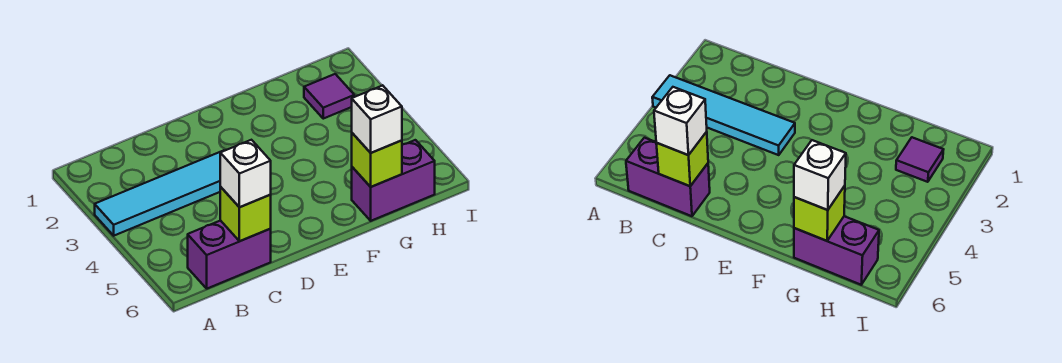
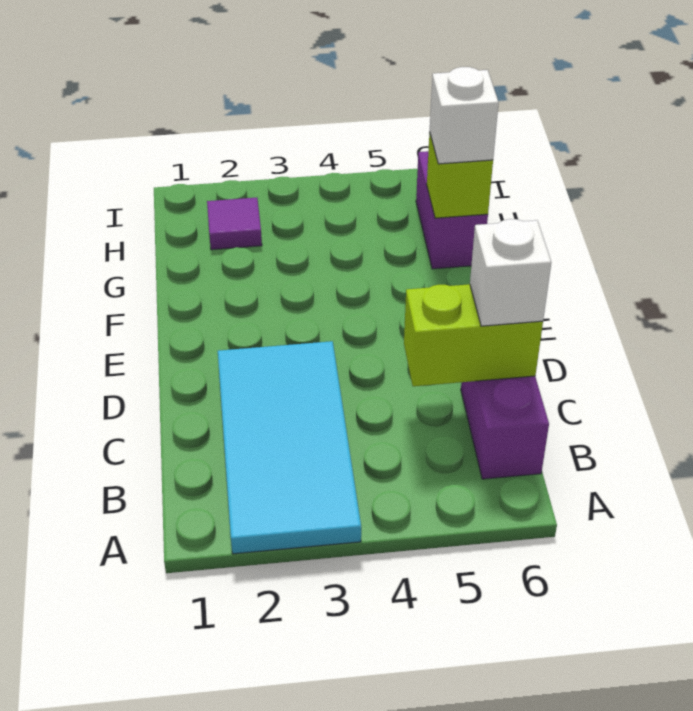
cyan 1x4 tile [95,150,224,236] -> cyan 2x4 tile [218,341,361,554]
lime 1x1 brick [220,187,271,241] -> lime 1x2 brick [404,284,543,386]

